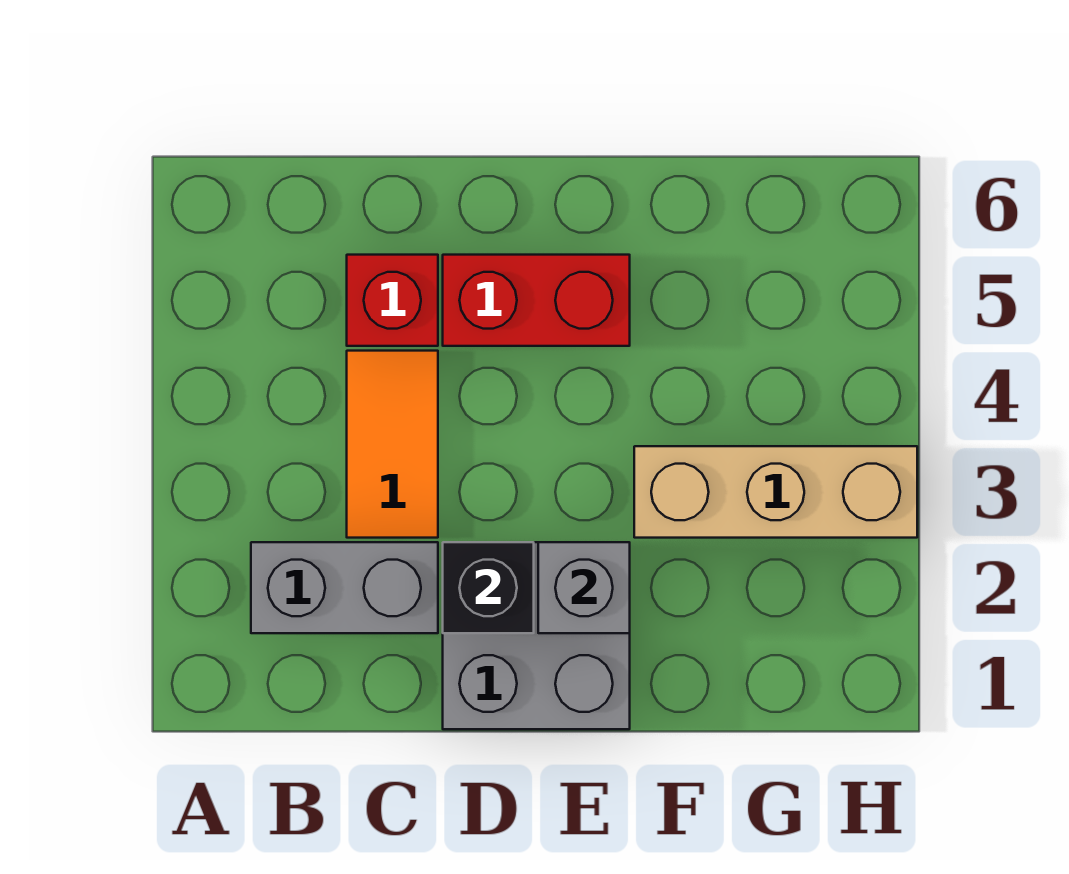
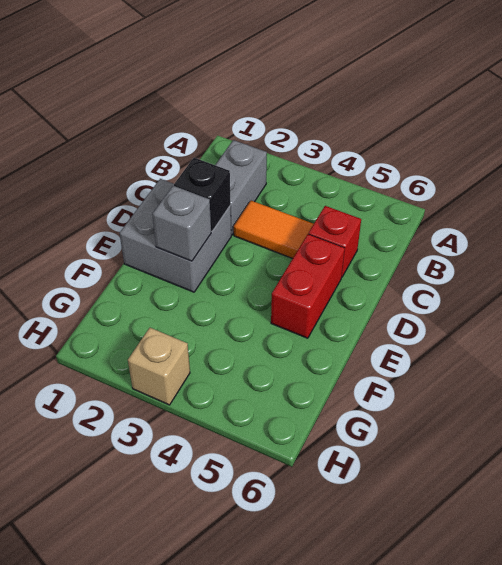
tan 1x3 brick [634,446,917,538] -> tan 1x1 brick [128,328,190,405]

